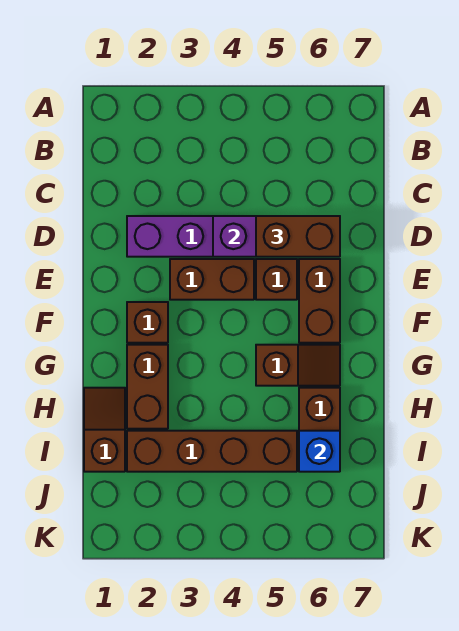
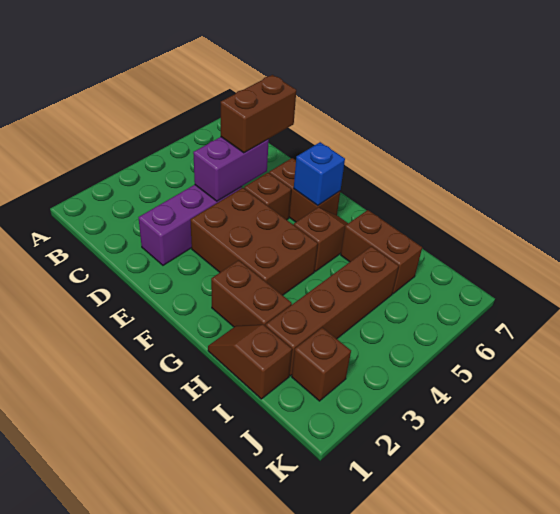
brown 1x2 brick [170,259,254,300] -> brown 2x3 brick [191,188,318,295]
brown 1x1 brick [127,302,168,343] -> brown 1x1 brick moved to [292,327,351,401]
blue 1x1 brick [299,431,340,472] -> blue 1x1 brick moved to [294,142,345,206]

